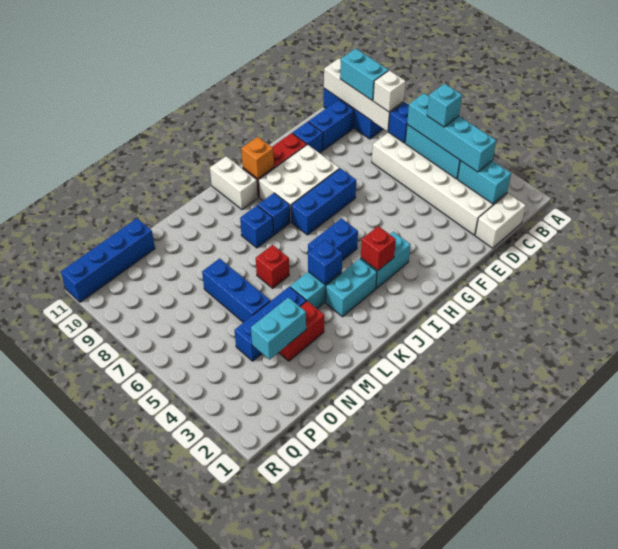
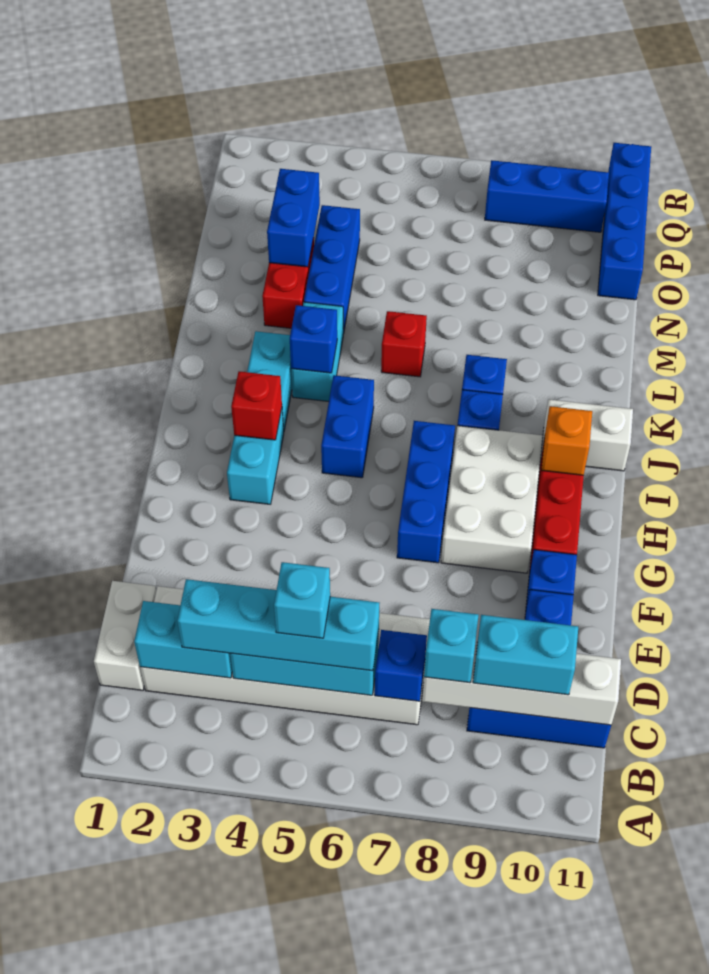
white 1x1 brick [373,70,406,112] -> cyan 1x1 brick [424,609,479,683]
cyan 1x2 brick [251,297,306,360] -> blue 1x2 brick [267,169,320,267]
blue 1x3 brick [202,258,270,323] -> blue 1x3 brick moved to [485,160,609,232]

